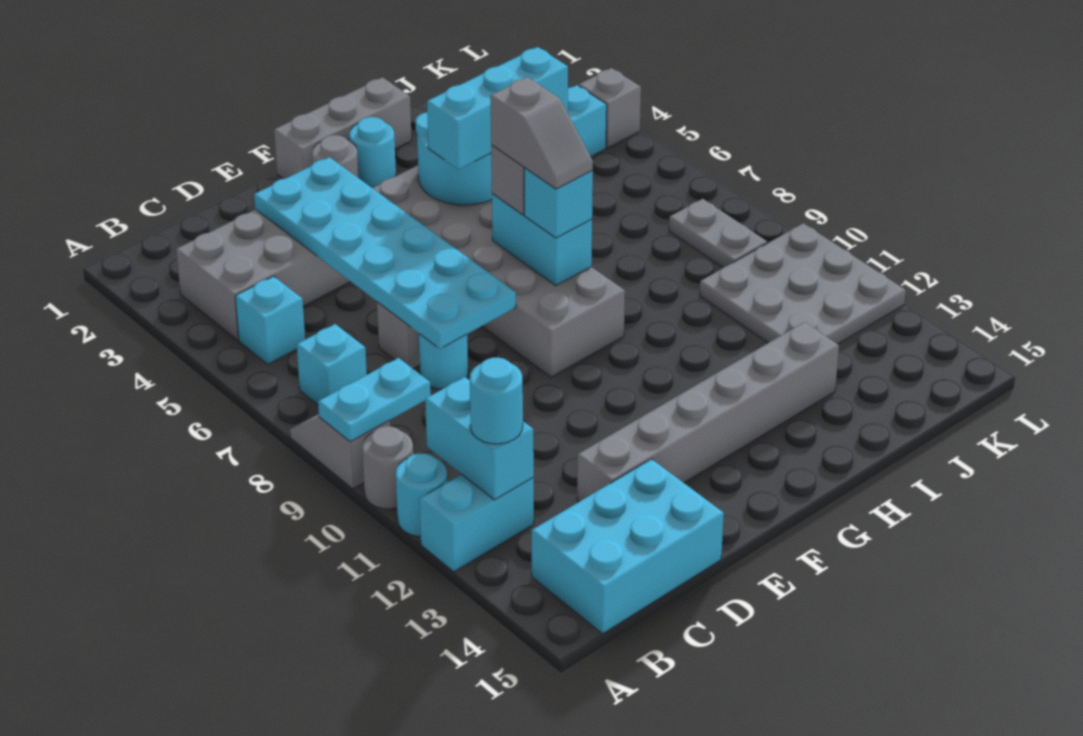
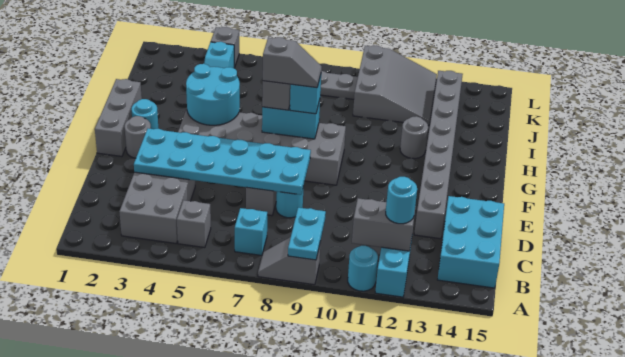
grey 1x1 round brick [362,426,413,509] -> grey 1x1 round brick moved to [400,116,428,159]
cyan 1x1 brick [235,276,305,364] -> grey 1x1 brick [177,200,211,248]
cyan 1x2 brick [425,377,534,500] -> grey 1x2 brick [352,198,416,251]
grey 1x6 brick [577,322,839,502] -> grey 1x8 brick [414,71,463,239]
cyan 1x3 brick [427,47,568,169] -> none
grey 3x3 plate [700,223,906,344] -> grey 3x3 slope [353,45,437,126]

